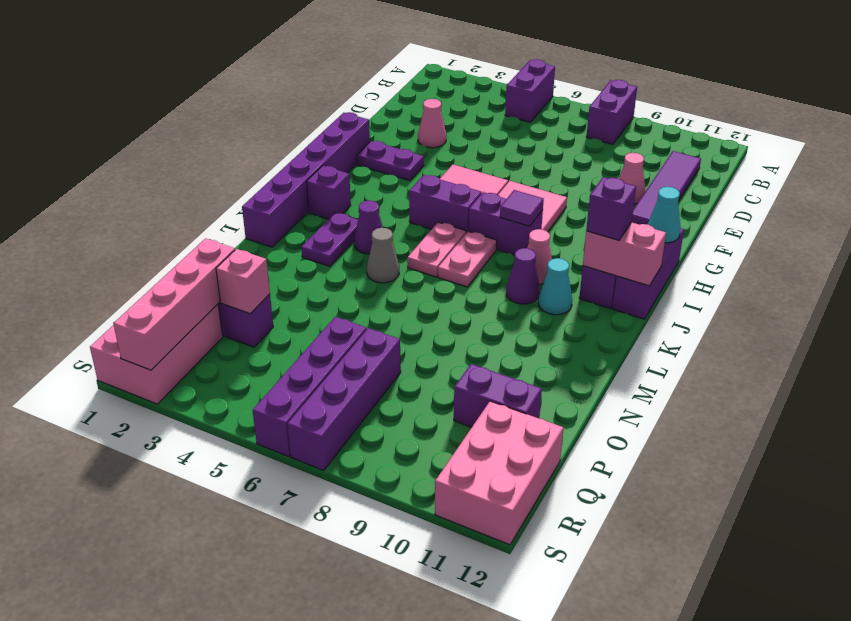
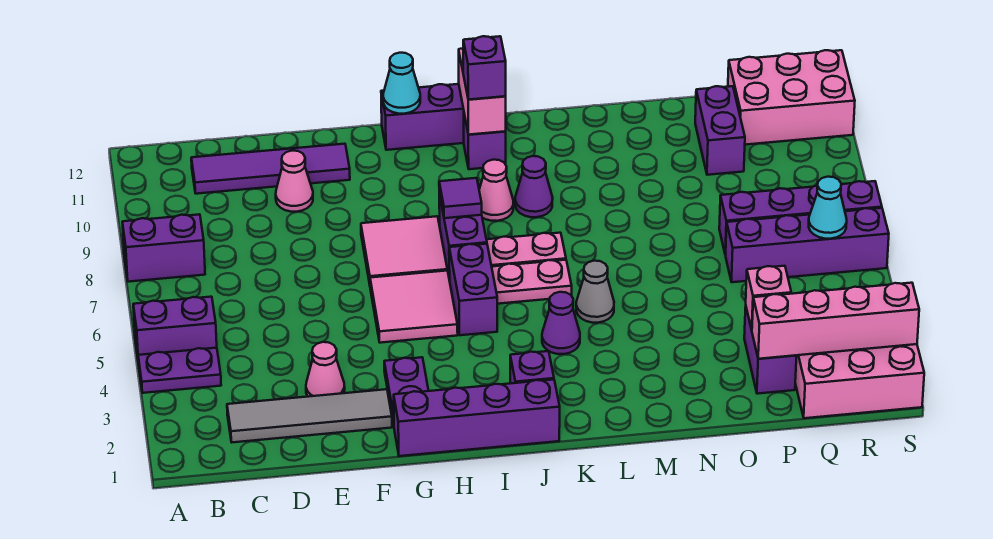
none -> grey 1x4 tile [227,389,392,442]
purple 1x6 brick [242,112,370,247] -> purple 1x4 brick [394,380,560,456]
purple 1x2 plate [301,212,358,266] -> purple 1x2 plate moved to [138,348,221,393]
cyan 1x1 cone [538,258,572,315] -> cyan 1x1 cone moved to [809,177,847,239]

